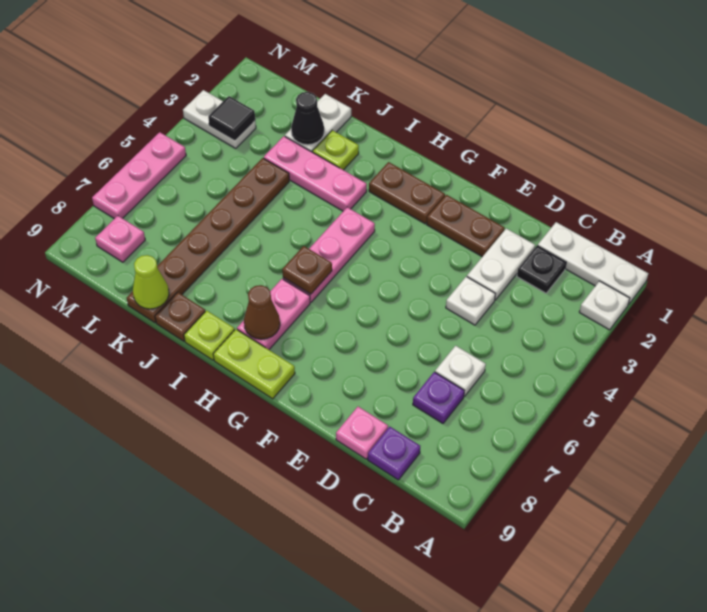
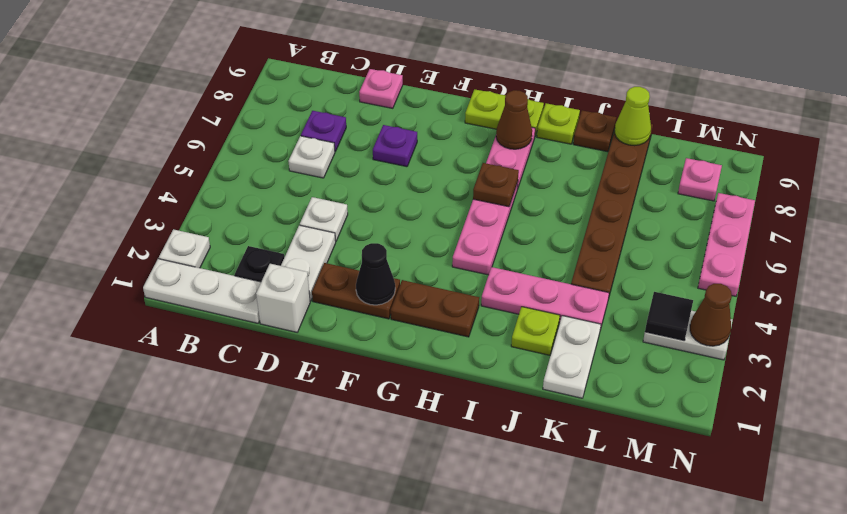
purple 1x1 plate [368,427,420,480] -> purple 1x1 plate moved to [373,125,417,167]
none -> white 1x1 brick [256,264,310,332]
black 1x1 cone [291,92,324,145] -> black 1x1 cone moved to [356,243,395,305]
none -> brown 1x1 cone [690,284,732,346]

